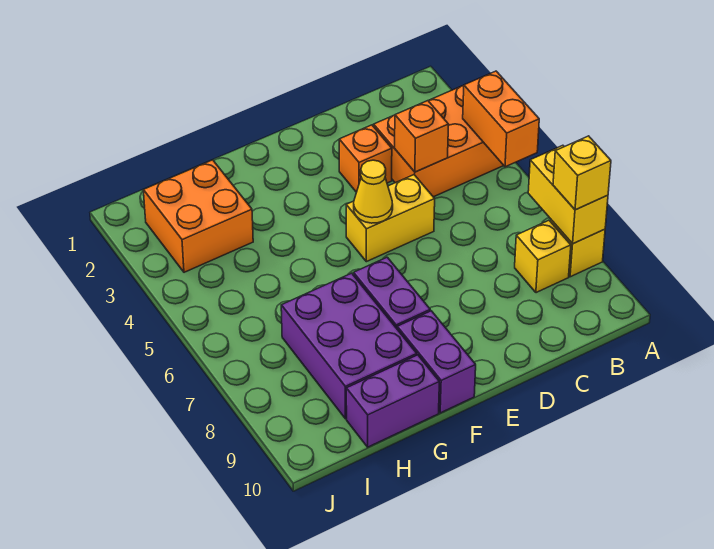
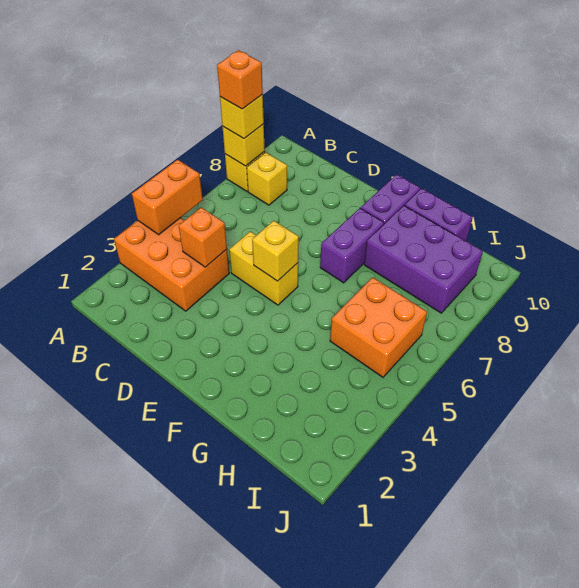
yellow 1x2 brick [528,145,608,244] -> yellow 1x1 brick [222,124,265,166]
orange 1x1 brick [339,125,392,192] -> orange 1x1 brick moved to [217,50,263,109]
yellow 1x1 cone [354,160,393,223] -> yellow 1x1 brick [252,221,299,281]
purple 2x3 brick [281,273,417,419] -> purple 2x3 brick turned to [364,206,483,313]
orange 2x2 brick [143,160,253,272] -> orange 2x2 brick moved to [330,277,427,377]

